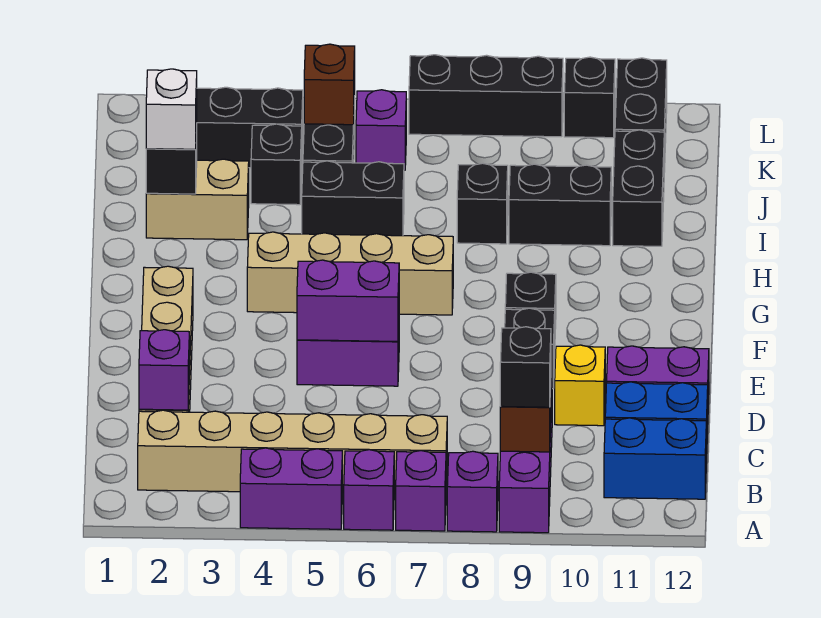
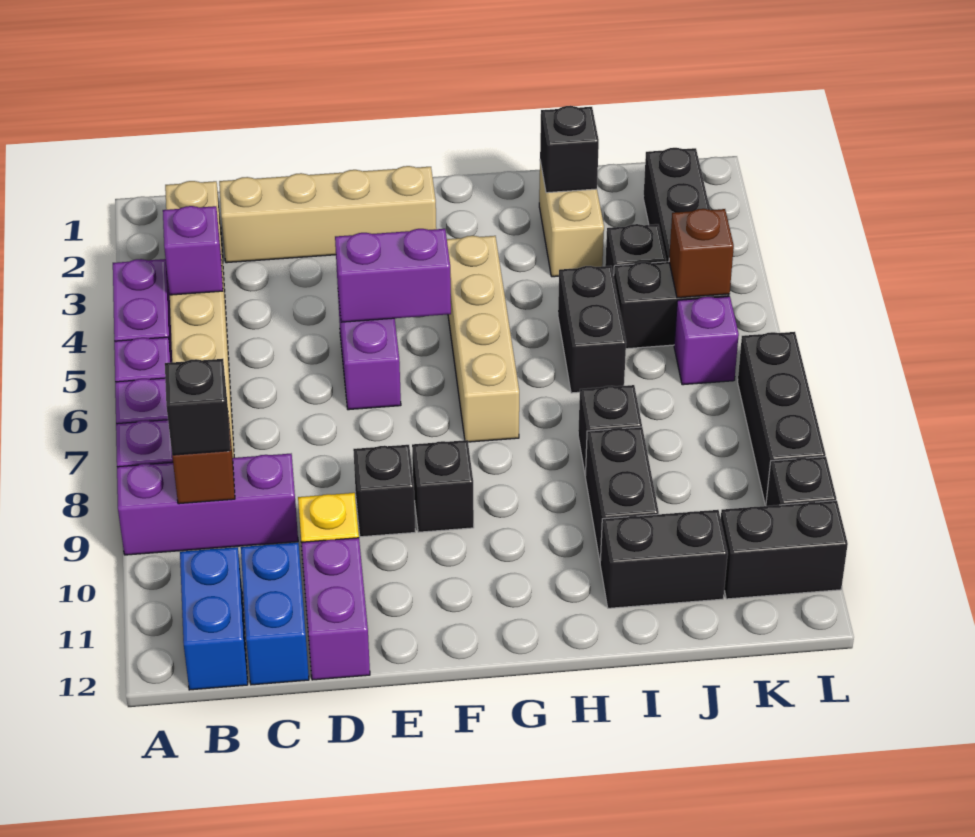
purple 1x1 brick [139,330,189,410] -> purple 1x1 brick moved to [163,206,223,295]
purple 1x2 brick [297,260,399,341] -> purple 1x2 brick turned to [335,229,451,322]
white 1x1 brick [146,69,197,149] -> none

